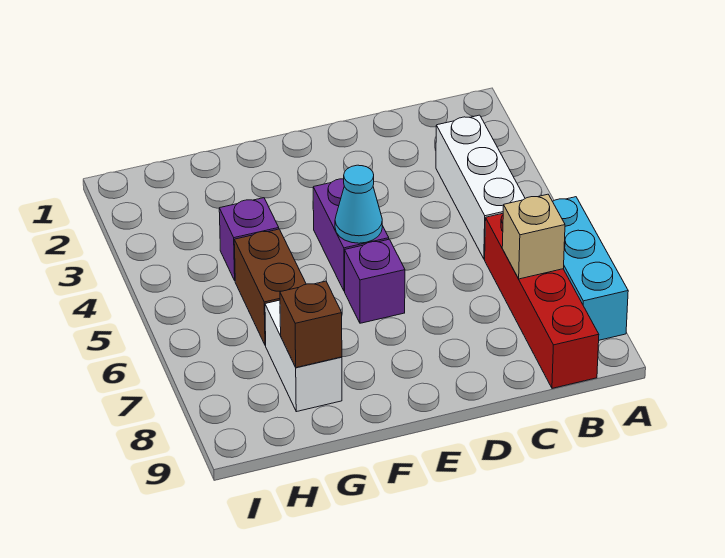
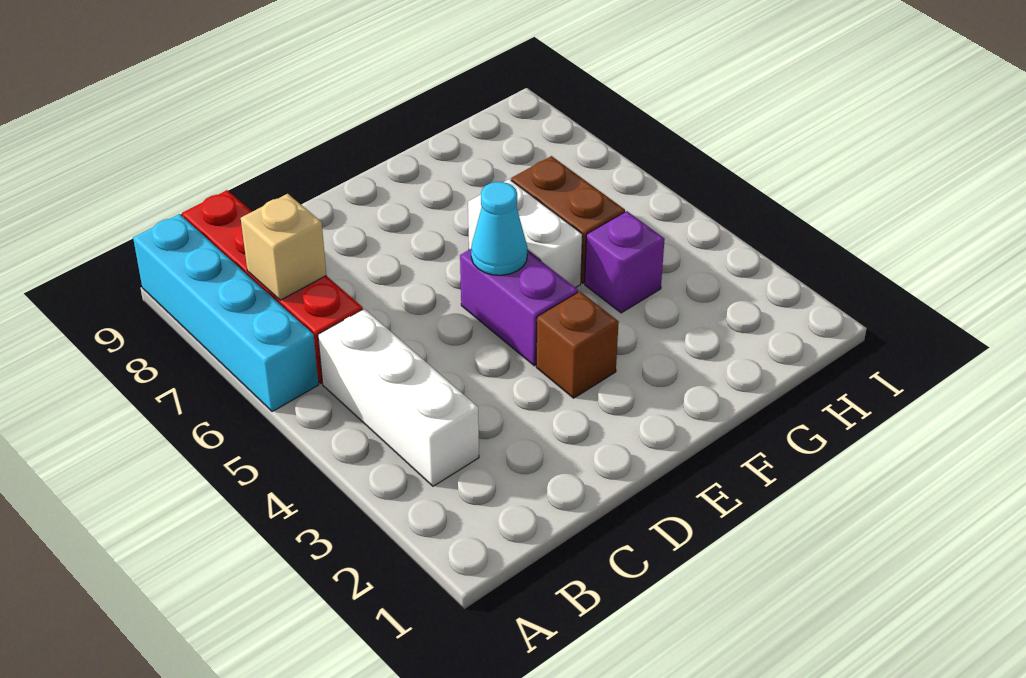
cyan 1x3 brick [553,197,628,340] -> cyan 1x4 brick [133,214,319,412]
purple 1x1 brick [345,239,405,323] -> none
white 1x2 brick [265,300,342,412] -> white 1x2 brick moved to [468,179,583,288]
brown 1x1 brick [280,281,342,368] -> brown 1x1 brick moved to [536,291,619,398]

